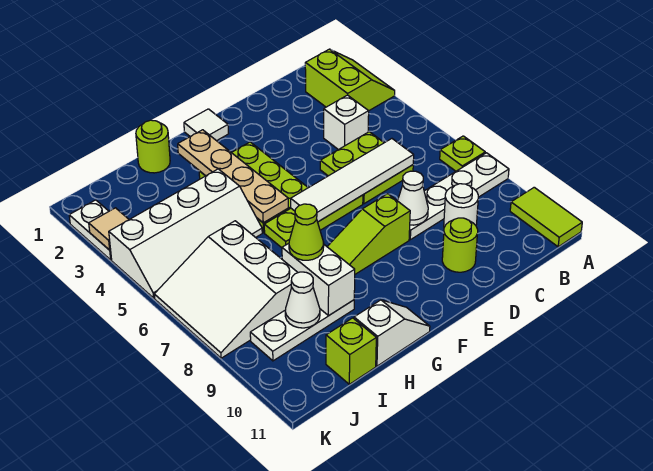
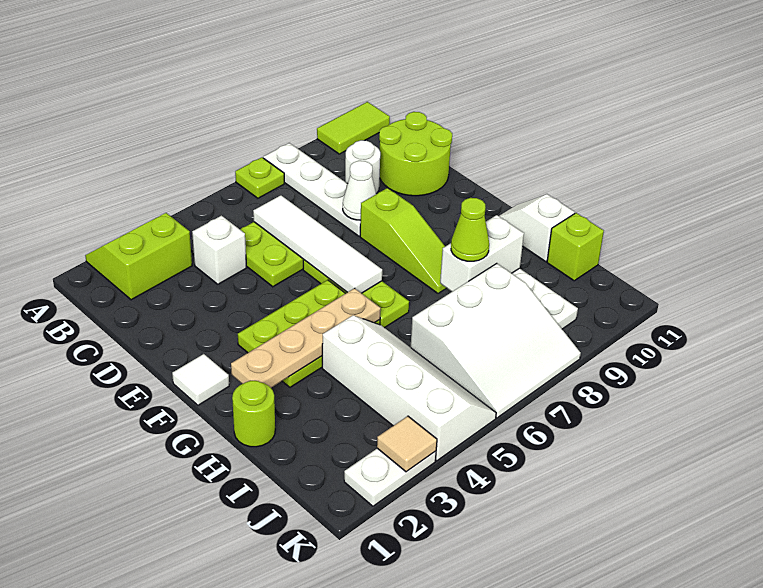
lime 1x1 round brick [442,218,478,272] -> lime 2x2 round brick [379,112,452,196]
white 1x1 cone [285,272,320,328] -> none

